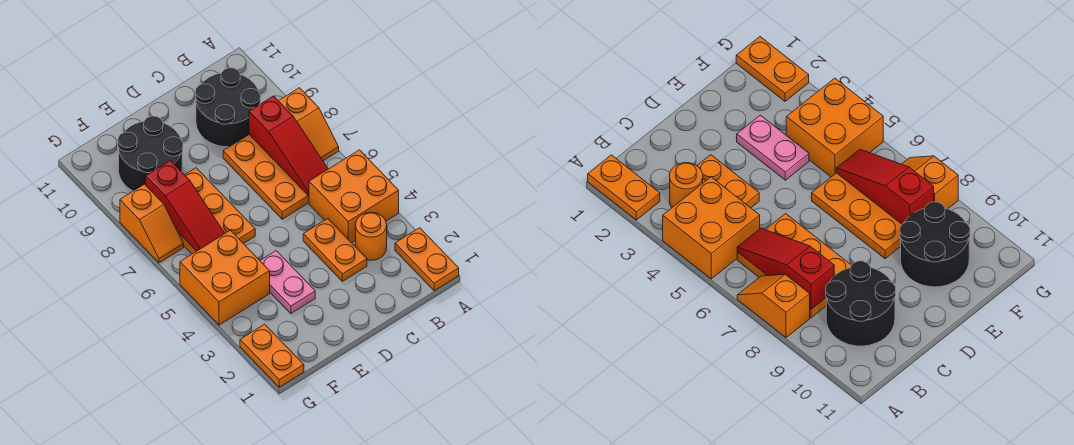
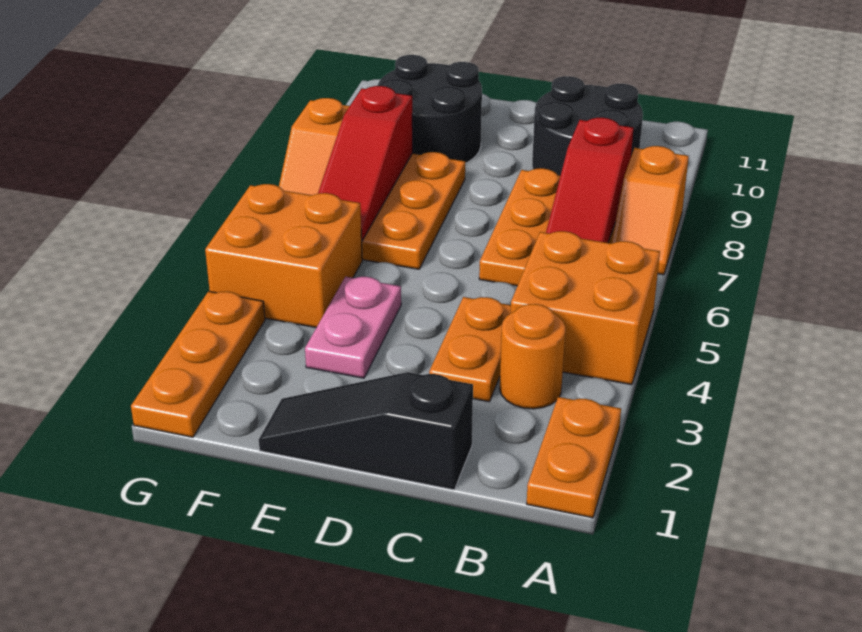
none -> black 1x3 slope [259,372,473,490]
orange 1x2 plate [240,324,304,387] -> orange 1x3 plate [131,291,265,437]

